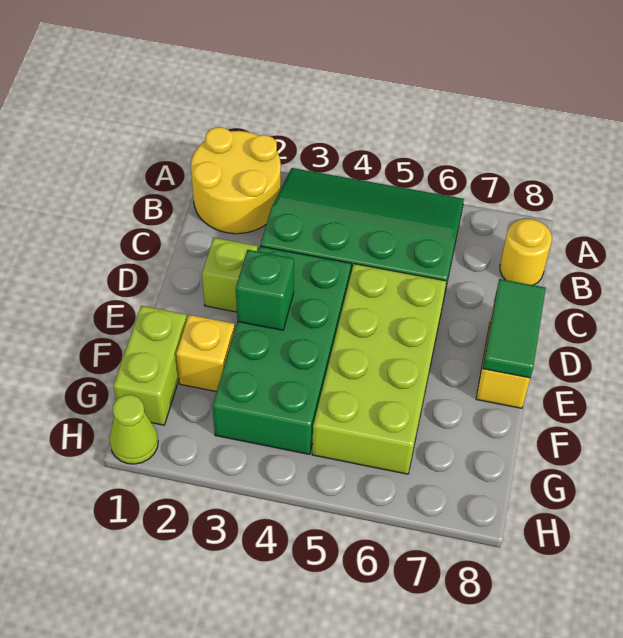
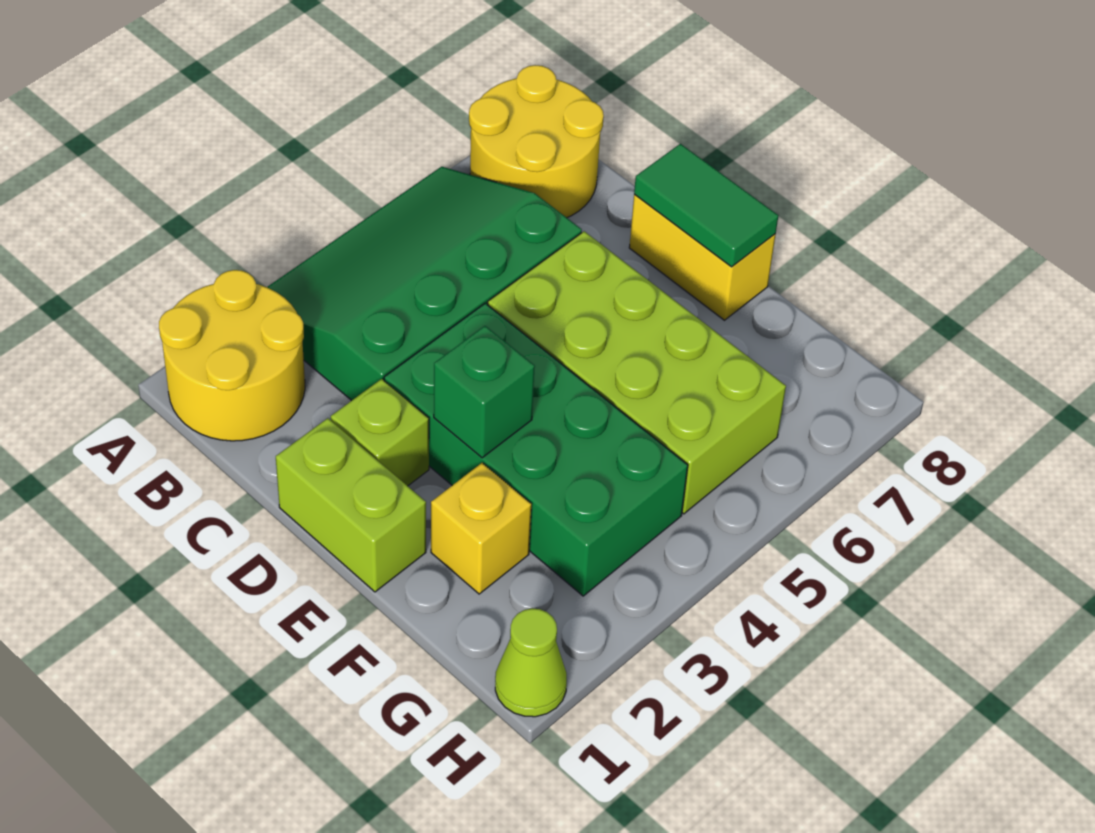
yellow 1x1 round brick [500,219,552,285] -> yellow 2x2 round brick [469,65,604,218]
lime 1x2 brick [113,306,187,425] -> lime 1x2 brick moved to [276,418,426,592]

